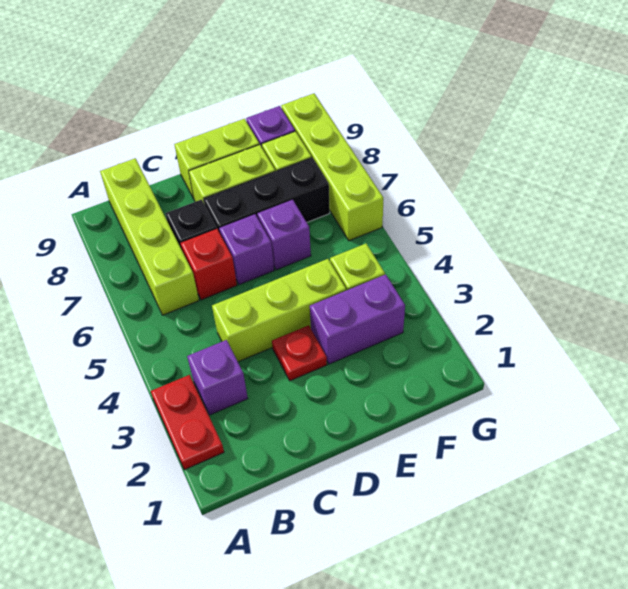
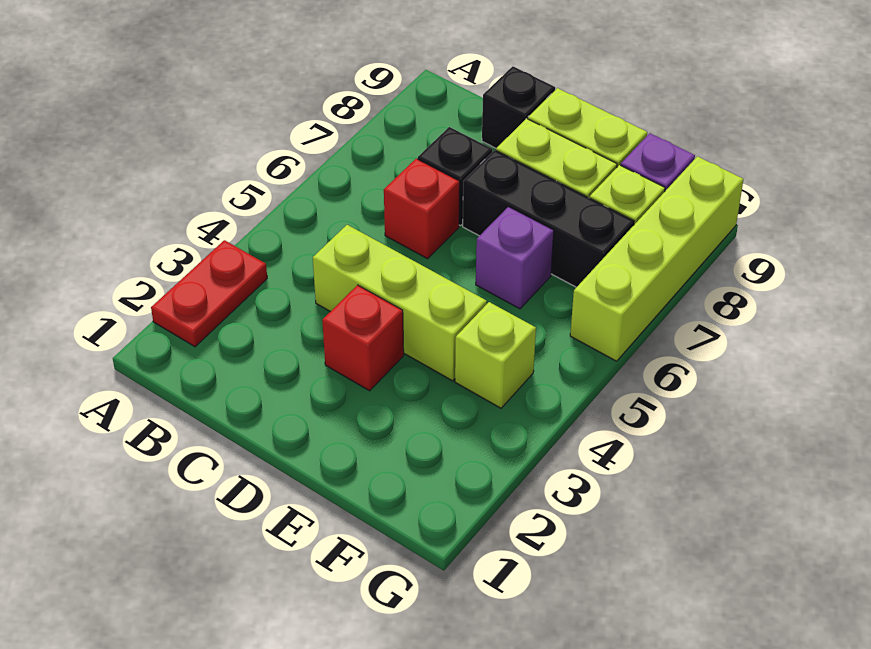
purple 1x1 brick [187,340,248,415] -> none
lime 1x4 brick [100,158,199,315] -> none
none -> black 1x1 brick [482,66,555,148]
red 1x1 plate [272,325,327,381] -> red 1x1 brick [322,285,404,391]
purple 1x1 brick [219,214,274,285] -> none
purple 1x2 brick [310,274,405,364] -> none

